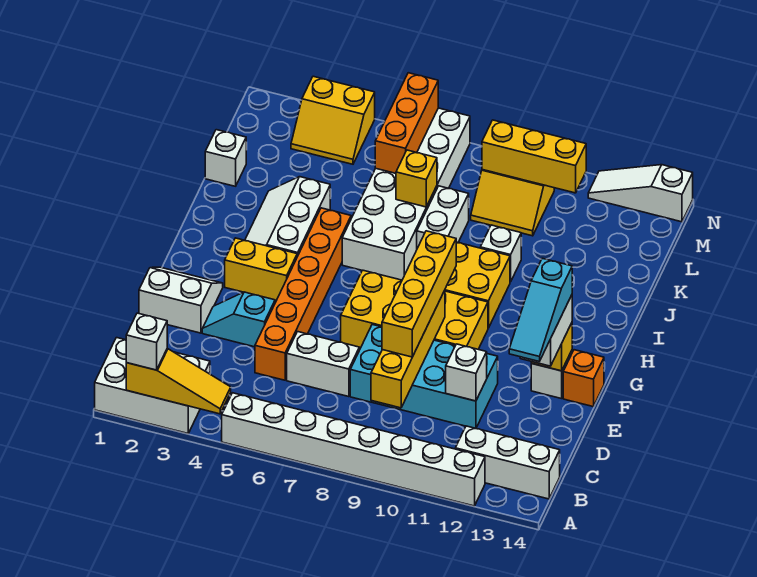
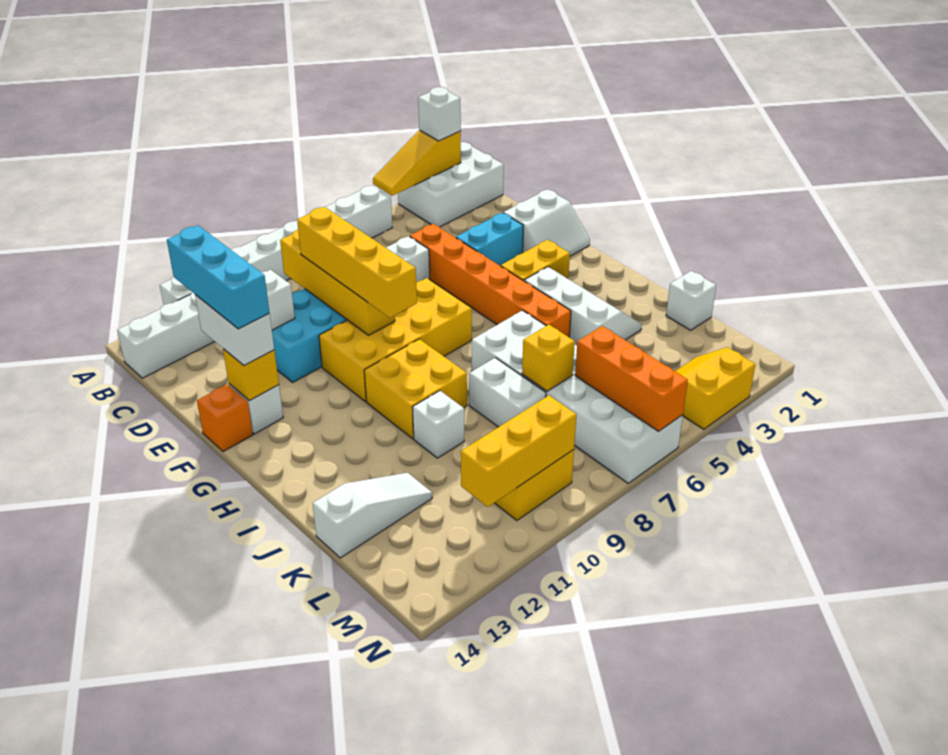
cyan 1x3 slope [509,258,572,361] -> cyan 1x3 brick [167,226,269,329]
cyan 1x2 slope [202,292,275,347] -> cyan 1x2 brick [456,213,523,266]
white 1x3 slope [588,165,693,222] -> white 1x3 slope moved to [312,473,432,558]

